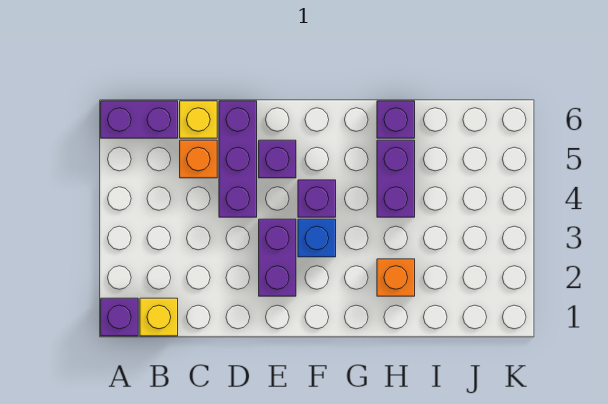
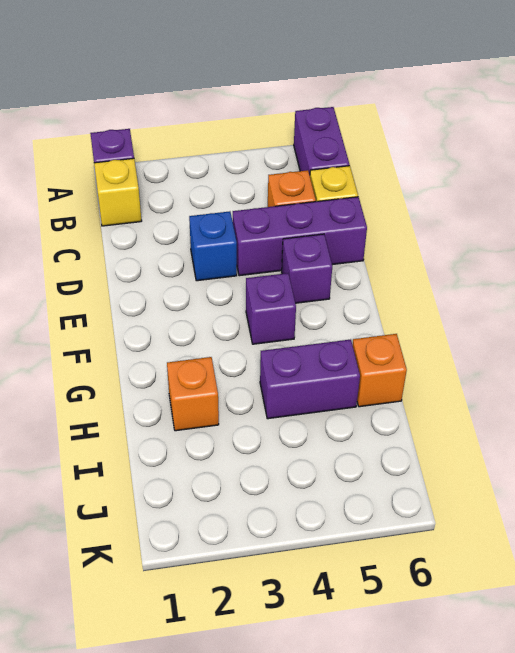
purple 1x2 brick [259,219,296,296] -> none
blue 1x1 brick [298,219,336,257] -> blue 1x1 brick moved to [189,211,237,281]
purple 1x1 brick [377,101,415,138] -> orange 1x1 brick [353,334,407,407]

